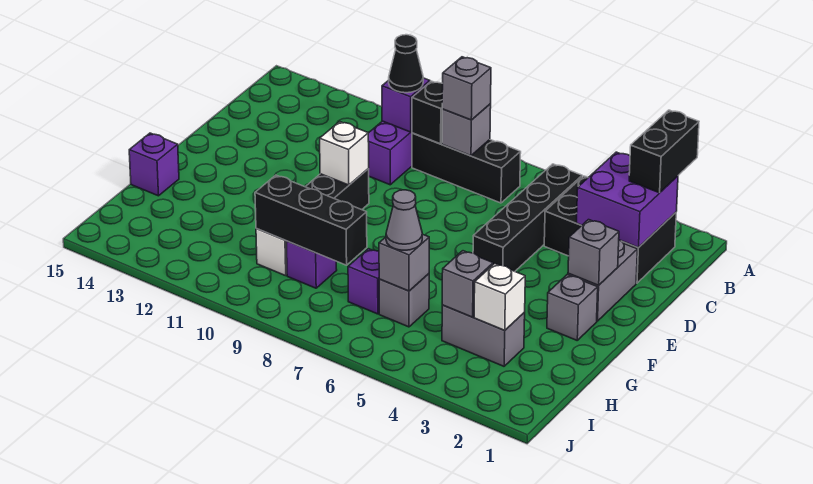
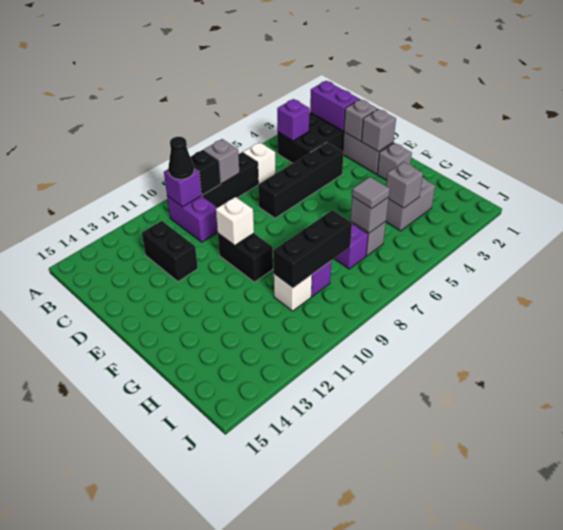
black 1x2 brick [629,110,699,193] -> black 1x2 brick moved to [142,221,198,282]
purple 2x2 brick [577,152,678,248] -> purple 1x2 brick [310,81,360,131]
black 1x4 brick [473,164,582,271] -> black 1x4 brick turned to [258,143,344,218]
grey 1x1 brick [442,57,491,120] -> grey 1x1 brick moved to [344,99,378,141]
purple 1x1 brick [129,133,179,196] -> purple 1x1 brick moved to [277,99,310,141]
white 1x1 brick [474,264,525,330] -> white 1x1 brick moved to [243,142,275,184]
grey 1x1 cone [386,190,422,250] -> grey 1x1 tile [352,177,390,209]

